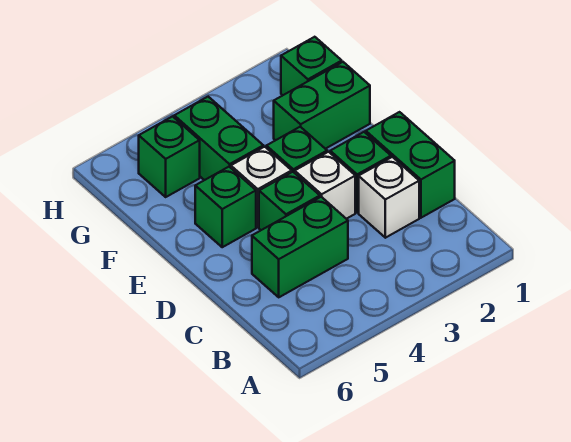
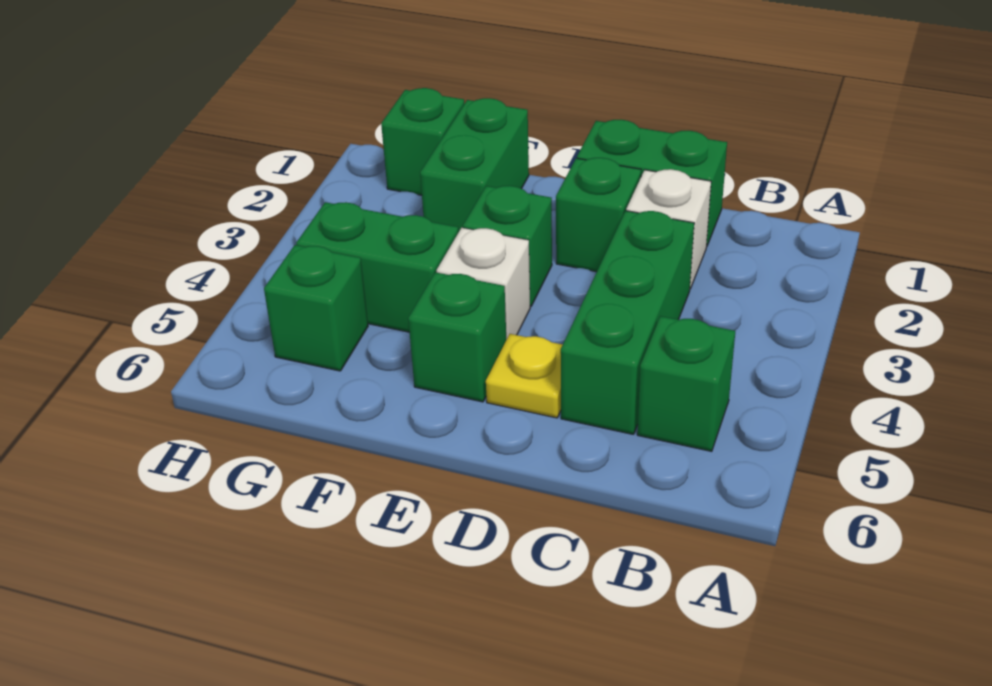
green 1x2 brick [252,197,348,297] -> green 1x3 brick [561,211,694,434]
white 1x1 brick [295,152,355,219] -> none
green 1x1 brick [259,172,320,230] -> green 1x1 brick moved to [637,316,735,451]
none -> yellow 1x1 plate [486,334,563,418]

